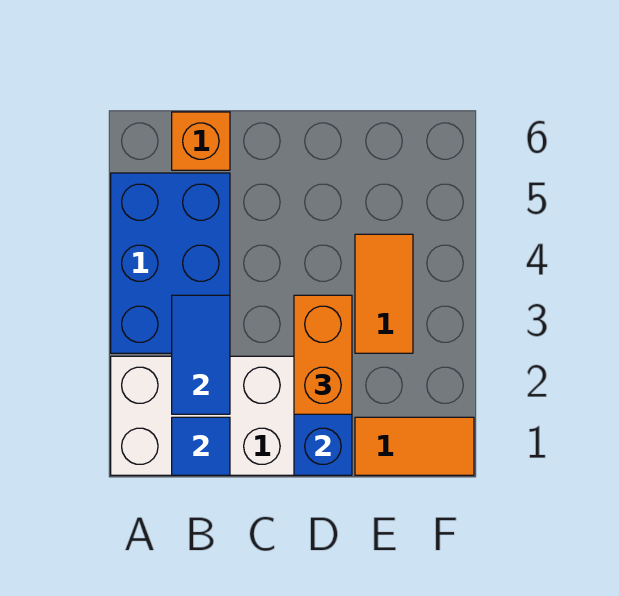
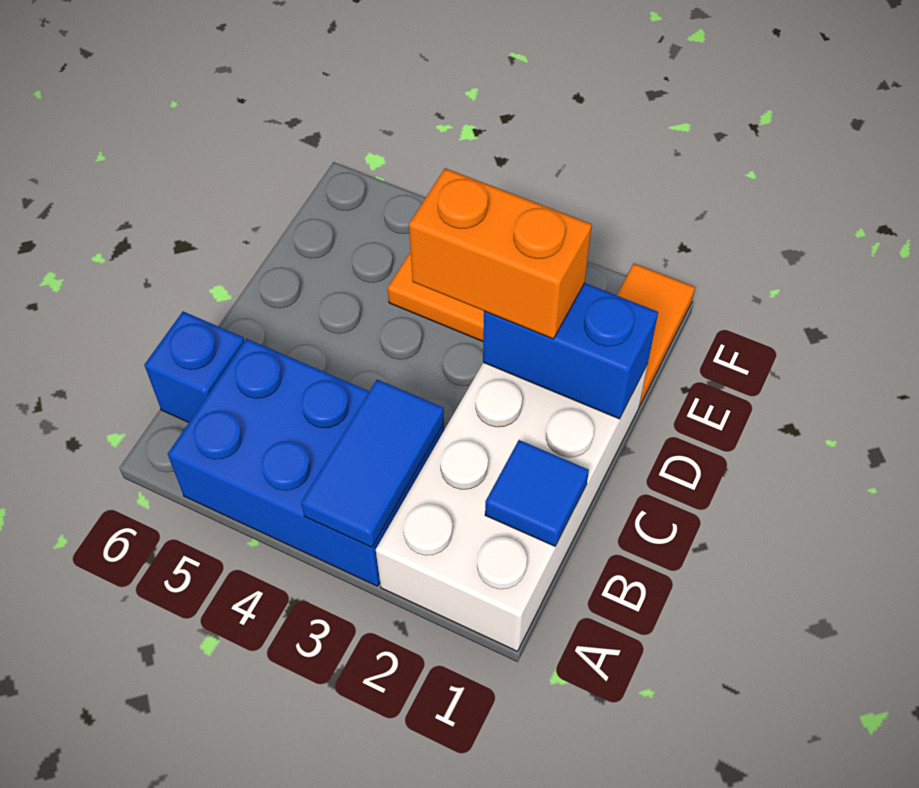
blue 1x2 tile [172,295,230,414] -> blue 1x2 tile turned to [301,380,444,547]
orange 1x1 brick [172,112,230,170] -> blue 1x1 brick [144,312,244,422]

